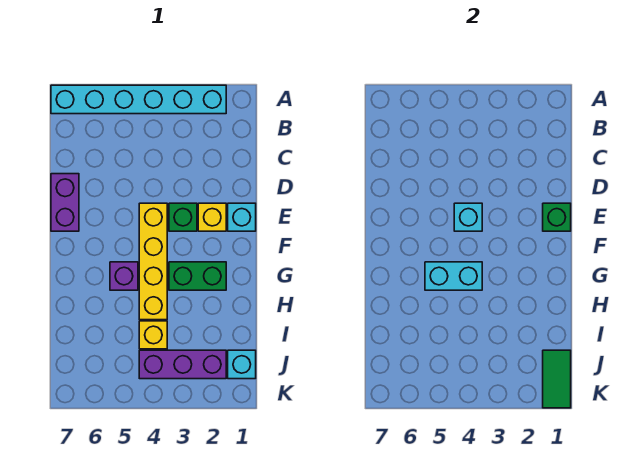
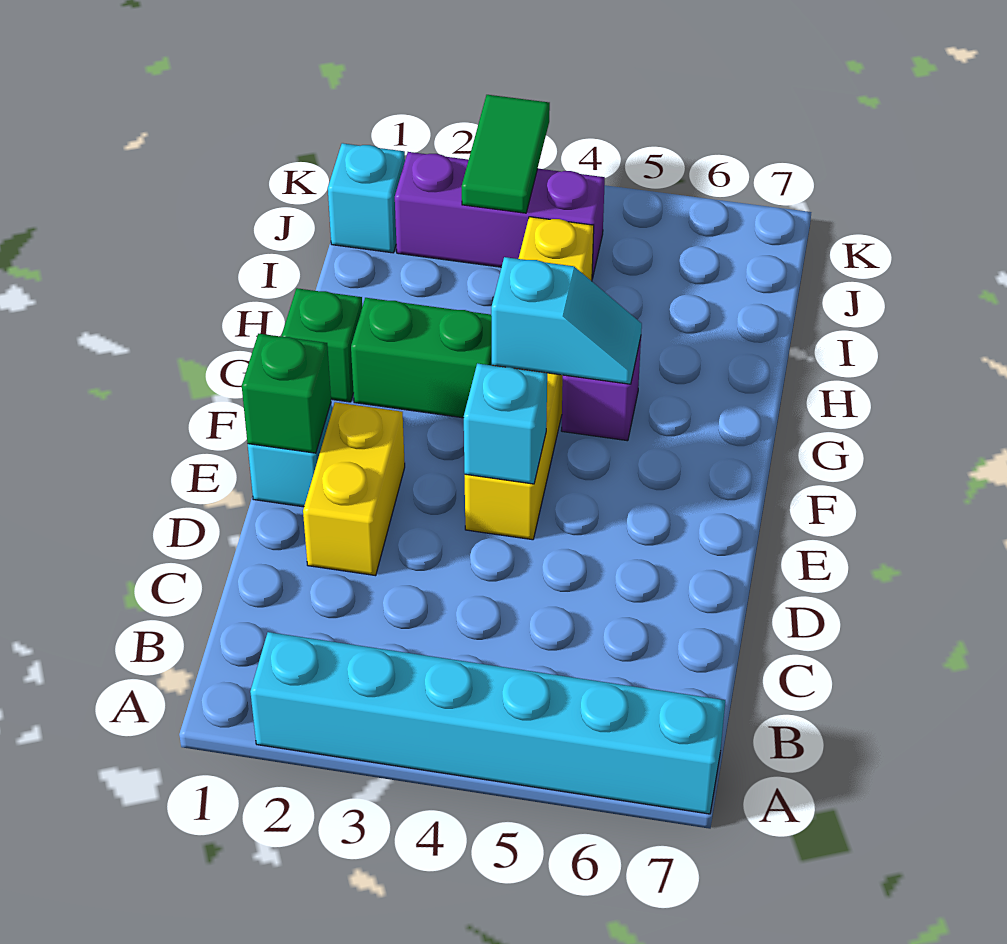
purple 1x2 brick [51,174,79,231] -> none
yellow 1x1 brick [198,203,226,231] -> yellow 1x2 brick [303,402,405,576]
green 1x1 brick [169,203,197,231] -> green 1x1 brick moved to [281,288,362,402]
cyan 1x2 brick [425,262,482,290] -> cyan 1x2 slope [491,257,642,384]
green 1x2 tile [543,350,571,408] -> green 1x2 tile moved to [462,95,550,213]

